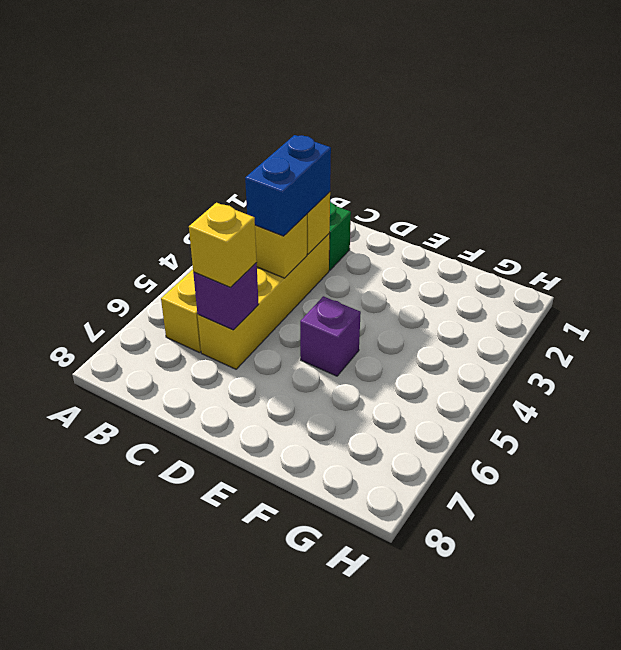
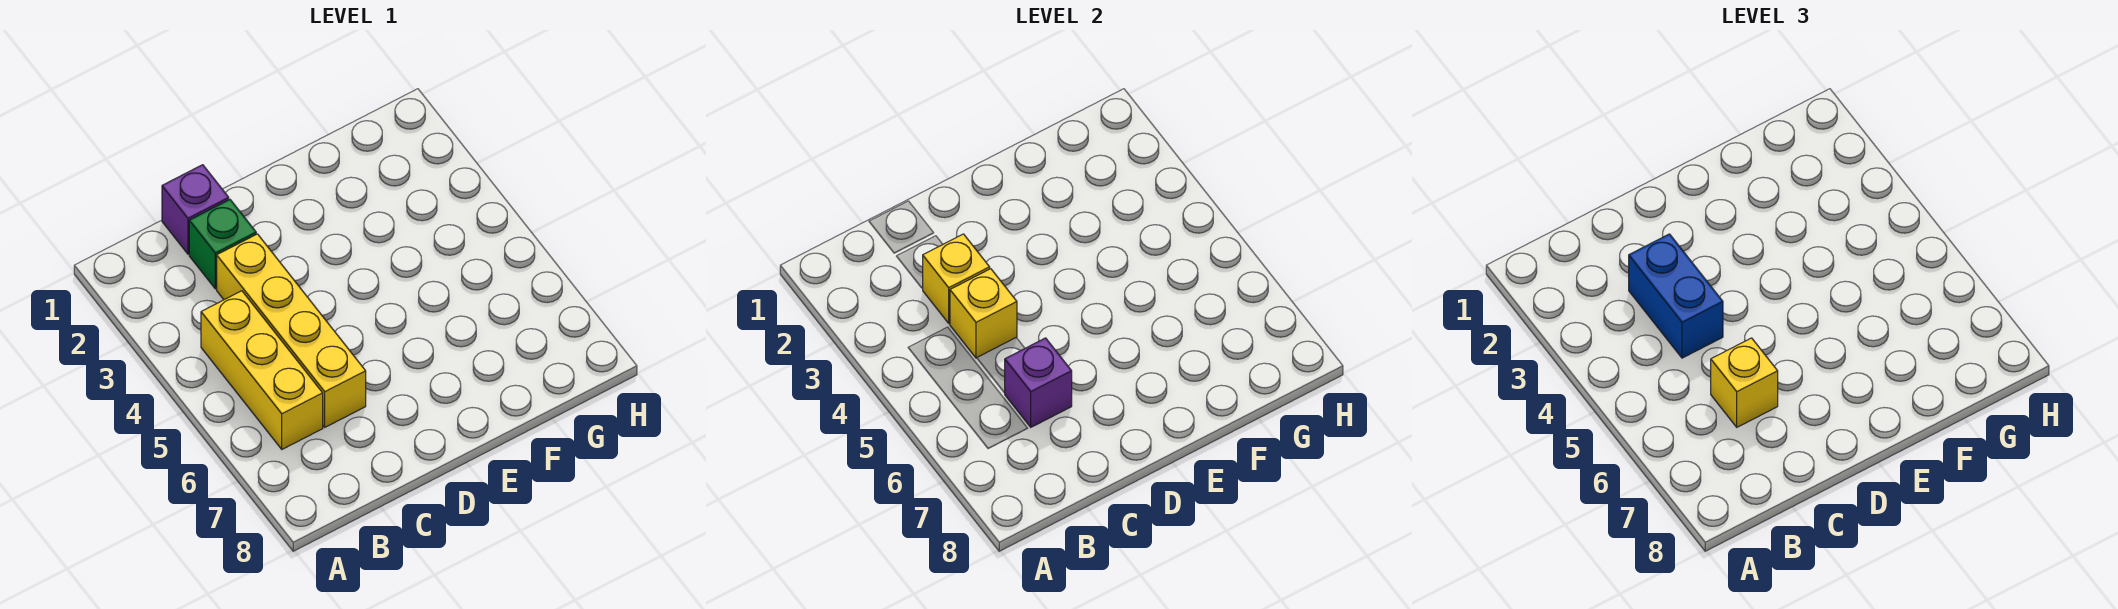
purple 1x1 brick [300,296,361,376] -> purple 1x1 brick moved to [162,165,229,254]

